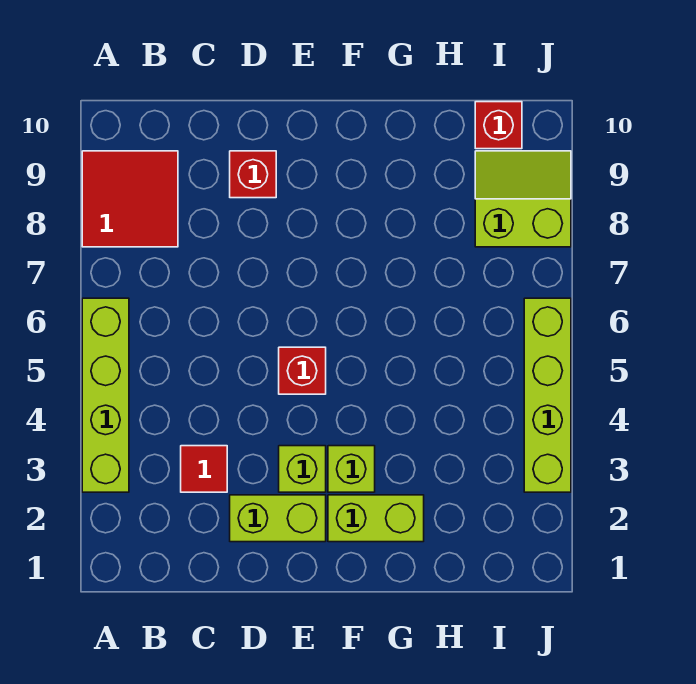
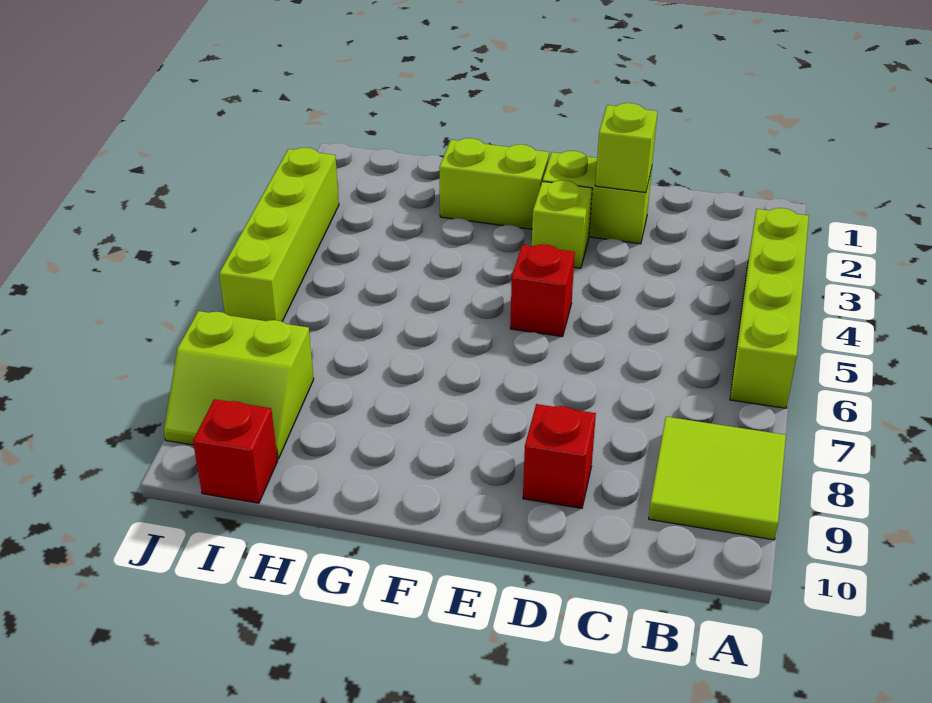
red 2x2 tile [82,151,178,247] -> lime 2x2 tile [649,417,786,540]
red 1x1 tile [181,446,227,492] -> none
lime 1x1 brick [328,446,375,492] -> lime 1x1 brick moved to [595,103,658,193]

